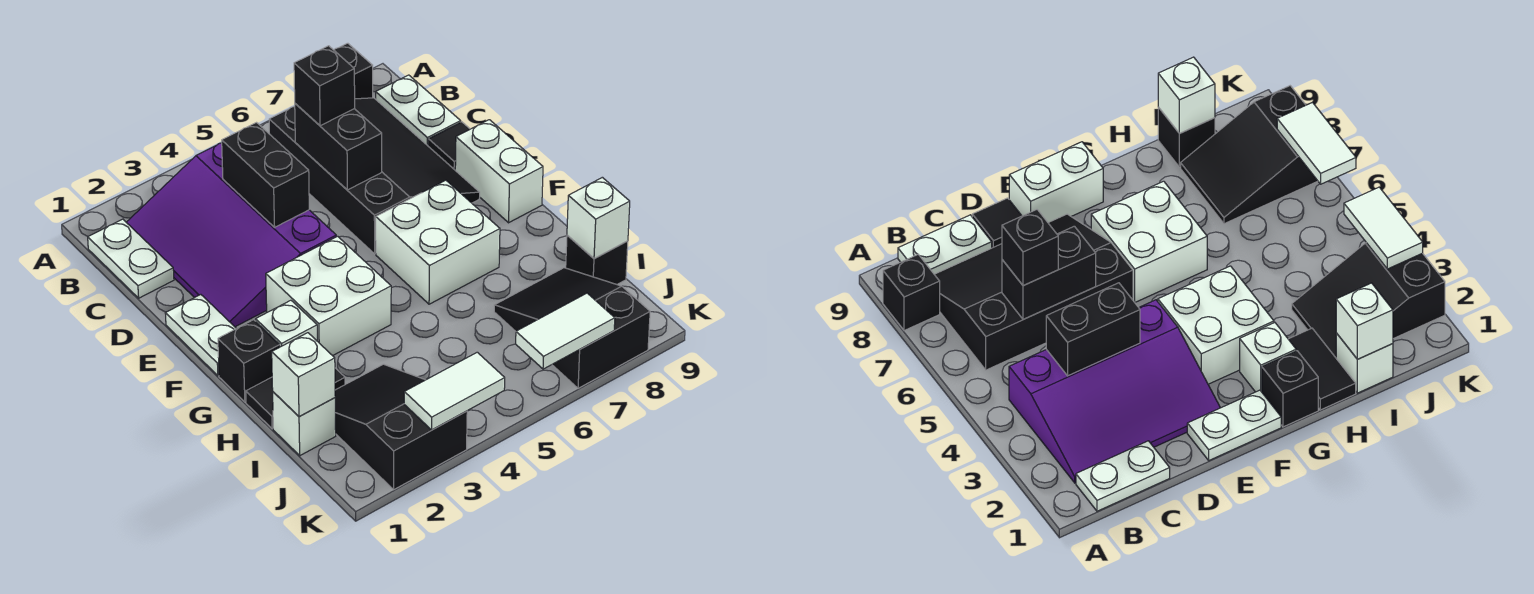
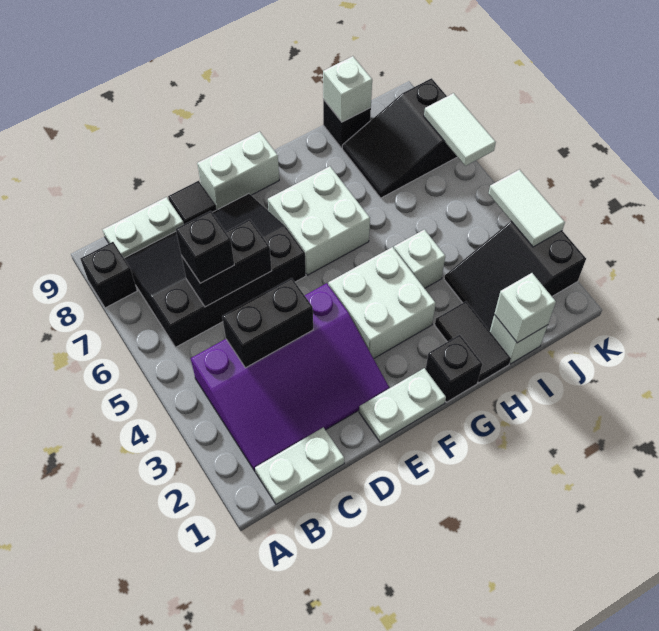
white 1x1 brick [256,300,317,347] -> white 1x1 brick moved to [394,229,445,288]

